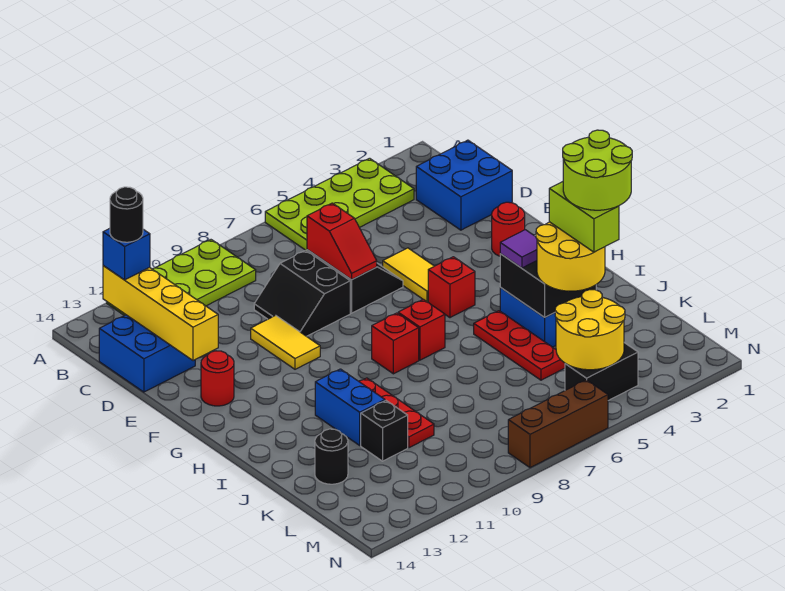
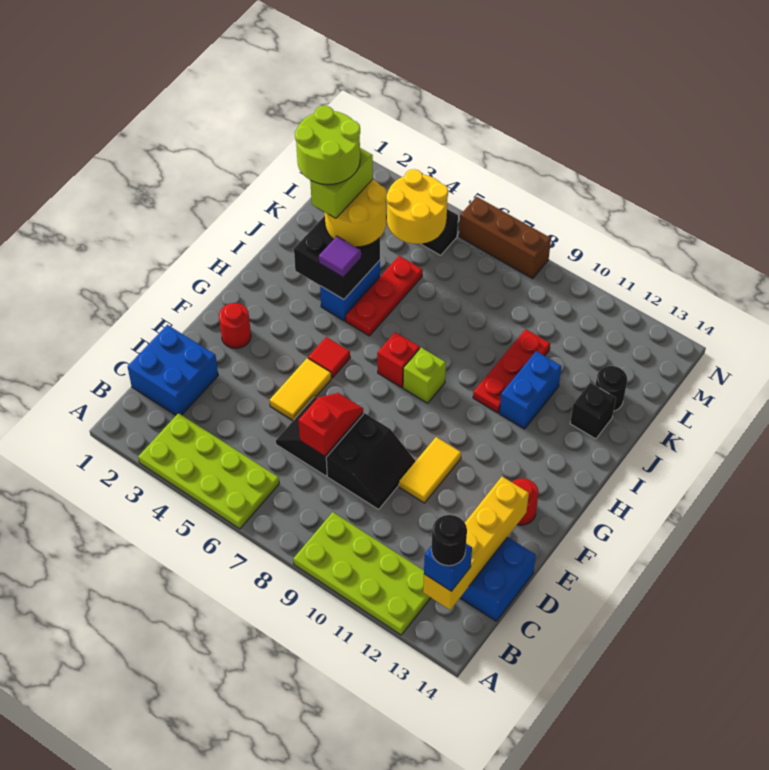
red 1x1 brick [428,257,475,318] -> red 1x1 tile [308,337,350,378]
red 1x1 brick [372,313,419,374] -> lime 1x1 brick [403,348,446,403]
black 1x1 brick [361,401,408,461] -> black 1x1 brick moved to [570,383,616,439]

